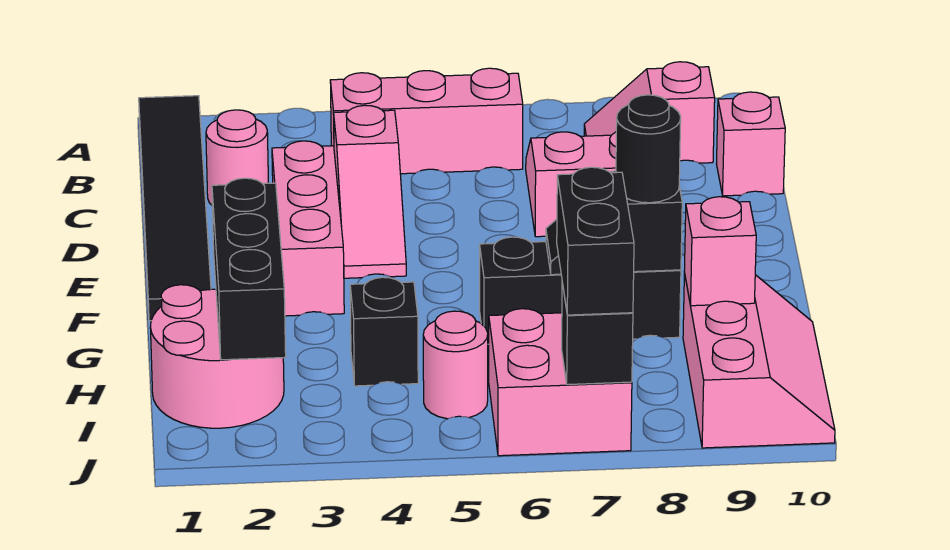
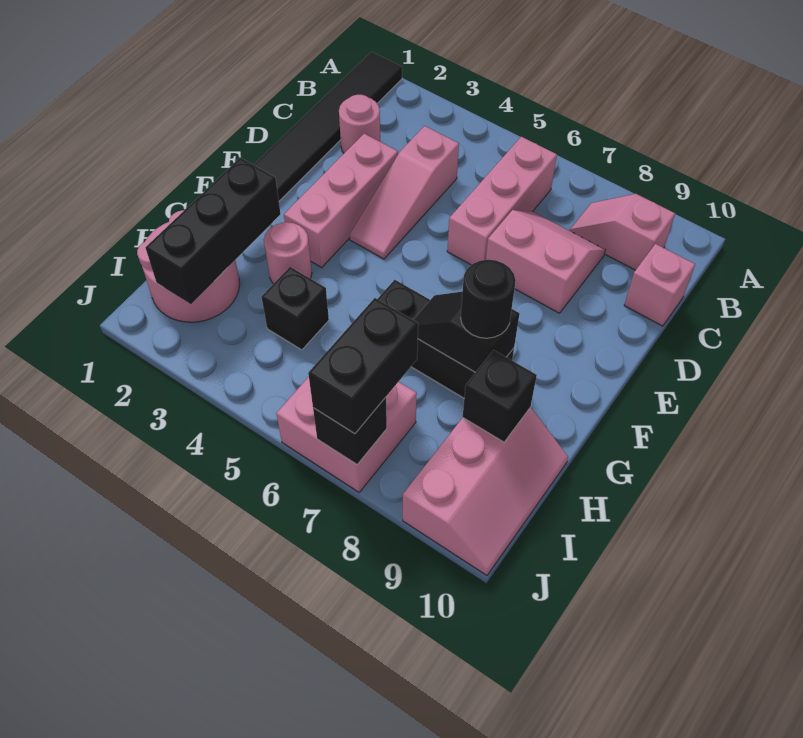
pink 1x3 brick [330,68,523,174] -> pink 1x3 brick turned to [447,137,557,265]
pink 1x1 brick [684,197,756,306] -> black 1x1 brick [463,350,537,442]
pink 1x1 round brick [423,311,488,419] -> pink 1x1 round brick moved to [264,222,312,284]

